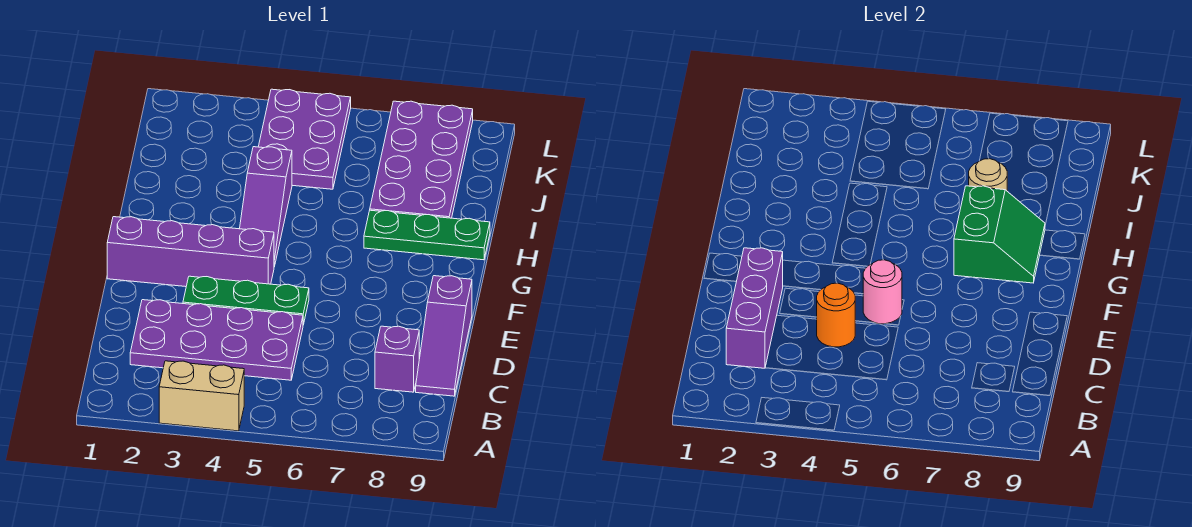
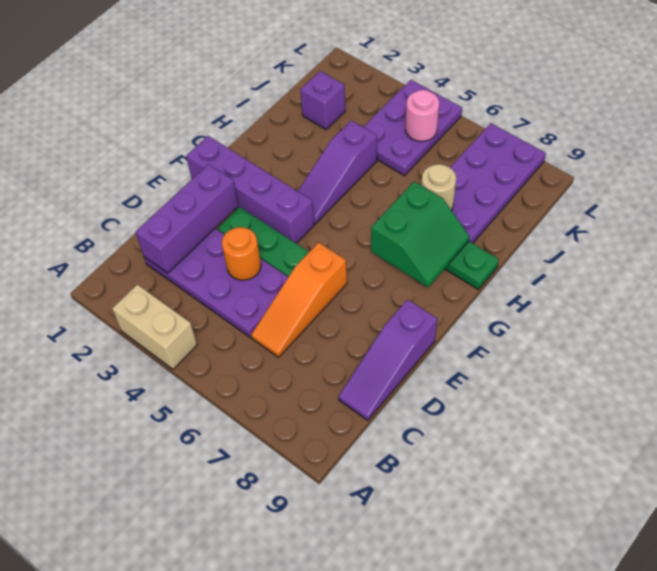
none -> orange 1x3 slope [251,243,347,357]
purple 1x1 brick [375,326,419,392] -> purple 1x1 brick moved to [300,71,345,129]
pink 1x1 round brick [863,260,902,324] -> pink 1x1 round brick moved to [406,90,439,142]

